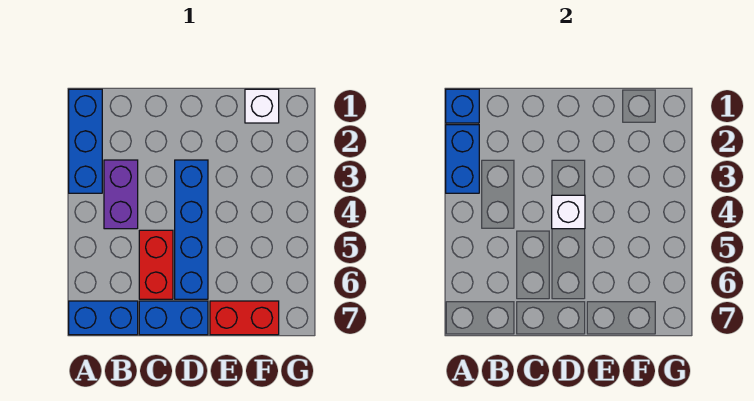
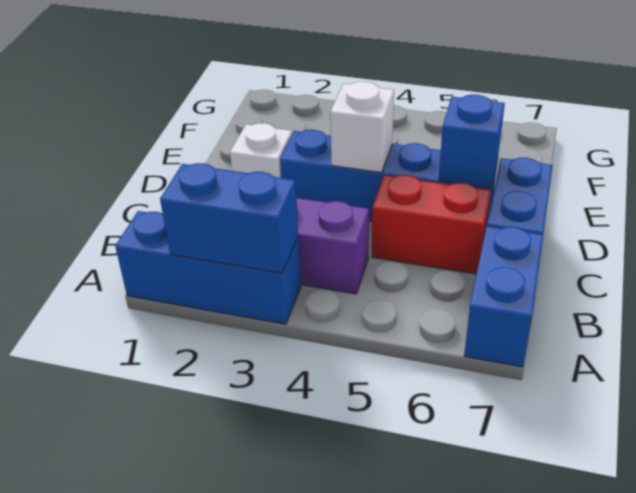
blue 1x1 brick [446,89,479,123] -> blue 1x1 brick moved to [439,95,505,188]
red 1x2 brick [210,301,279,335] -> none
white 1x1 brick [245,89,279,123] -> white 1x1 brick moved to [230,123,292,178]

